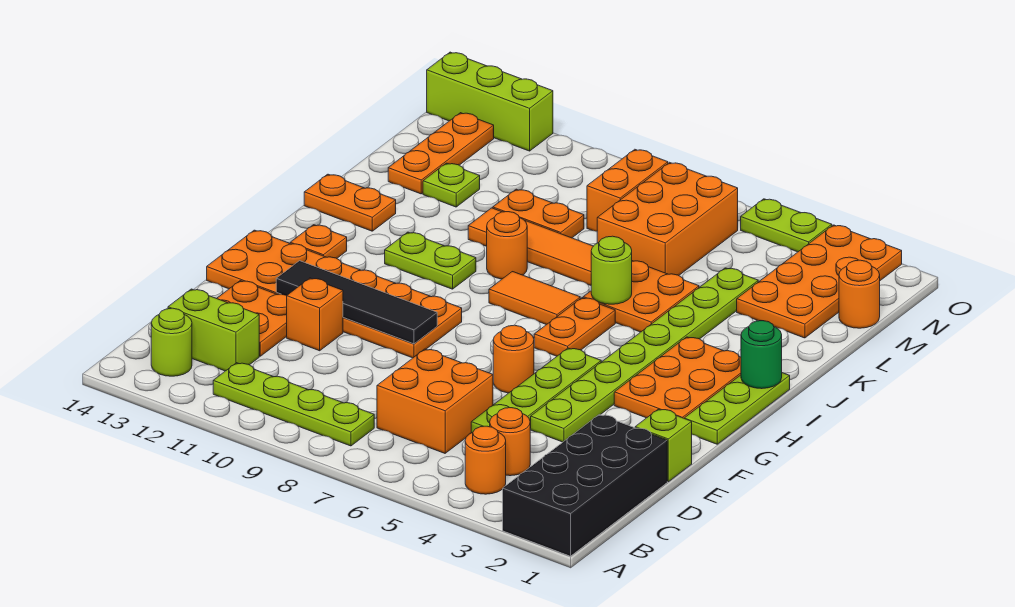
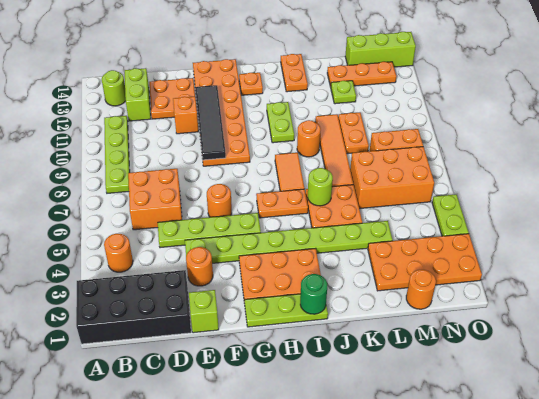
orange 1x1 round brick [490,408,530,476] -> orange 1x1 round brick moved to [186,247,213,286]
lime 1x3 brick [427,52,553,151] -> lime 1x3 brick turned to [345,32,416,67]

